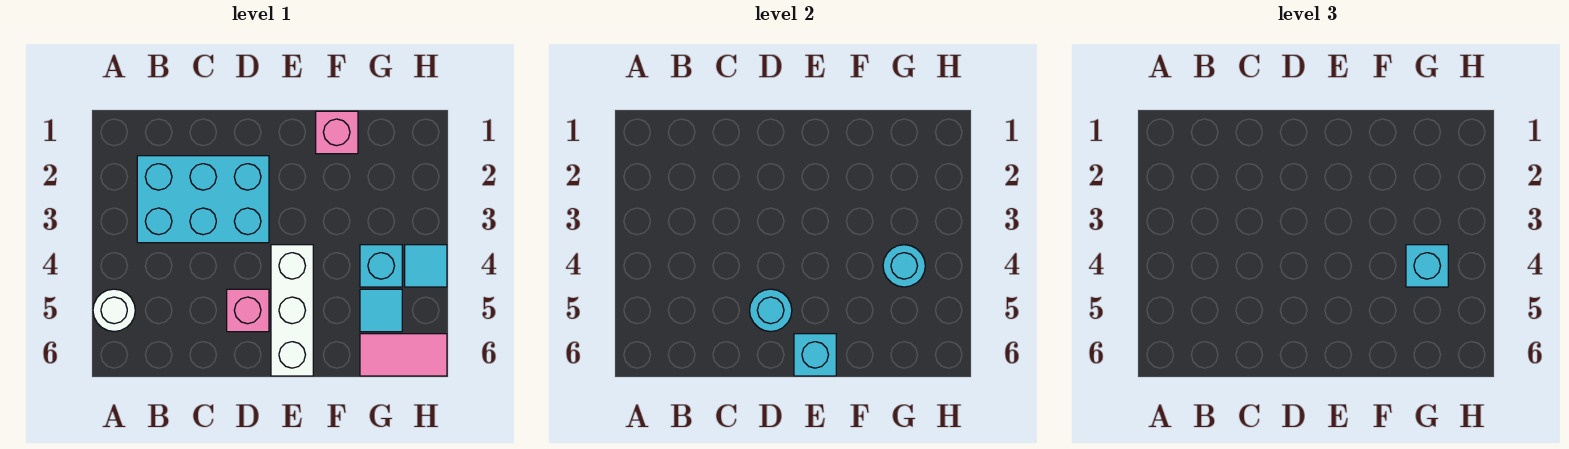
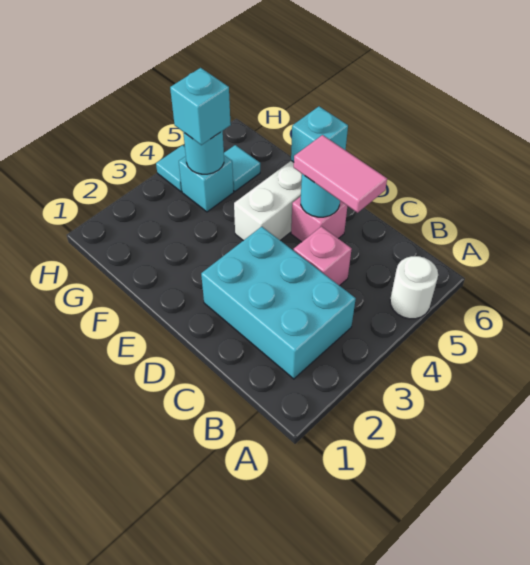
pink 1x1 brick [316,111,358,154] -> pink 1x1 brick moved to [294,226,352,286]
pink 1x2 tile [360,334,447,376] -> pink 1x2 tile moved to [294,135,387,213]

